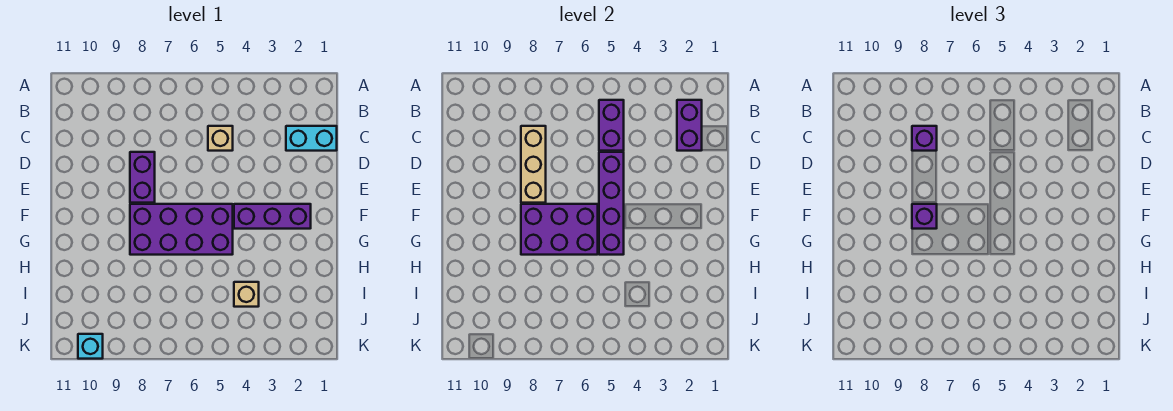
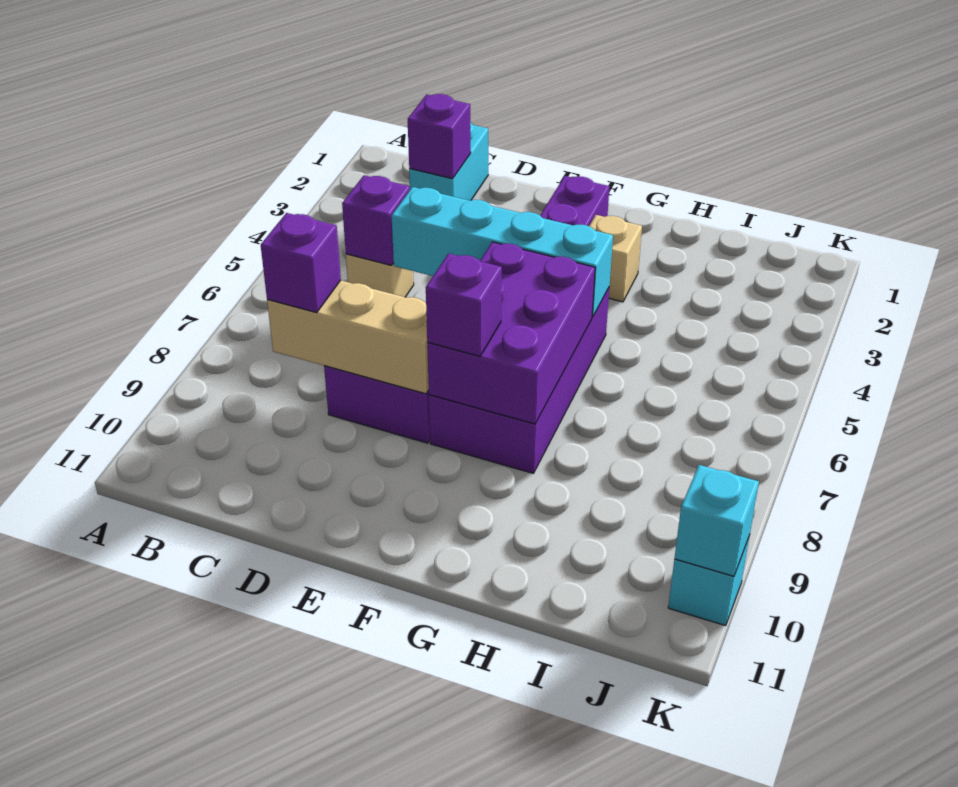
purple 1x2 brick [677,100,702,151] -> purple 1x1 brick [408,94,471,179]
purple 1x2 brick [599,100,624,151] -> purple 1x1 brick [342,175,410,265]
purple 1x4 brick [599,152,624,255] -> cyan 1x4 brick [392,187,613,317]
tan 1x1 brick [234,282,259,307] -> tan 1x1 brick moved to [589,215,642,302]
none -> cyan 1x1 brick [675,465,759,576]

